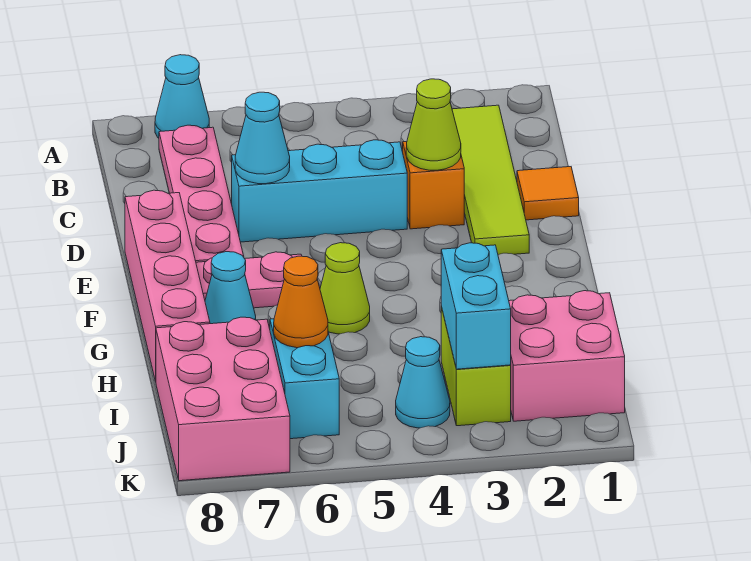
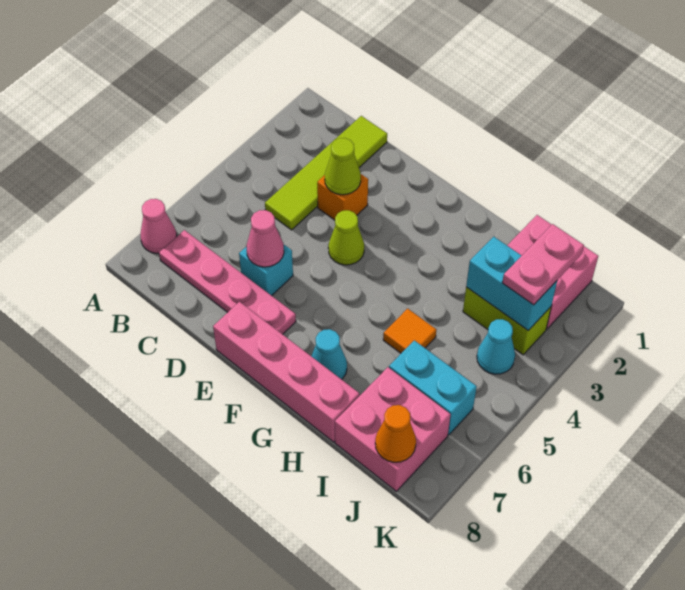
cyan 1x1 cone [155,55,209,138] -> pink 1x1 cone [141,199,177,253]
lime 1x4 tile [452,105,529,255] -> lime 1x4 tile turned to [265,116,387,230]
orange 1x1 tile [517,167,579,220] -> orange 1x1 tile moved to [383,309,437,353]
cyan 1x3 brick [232,140,407,242] -> cyan 1x1 brick [239,244,293,296]
cyan 1x1 cone [235,92,290,184] -> pink 1x1 cone [246,210,284,267]
pink 1x2 plate [196,252,302,308] -> pink 1x2 plate moved to [502,224,584,305]
lime 1x1 cone [320,243,370,334] -> lime 1x1 cone moved to [328,210,364,265]
orange 1x1 cone [274,256,328,348] -> orange 1x1 cone moved to [375,405,416,462]
pink 2x3 brick [156,317,290,481] -> pink 2x2 brick [335,367,451,491]

